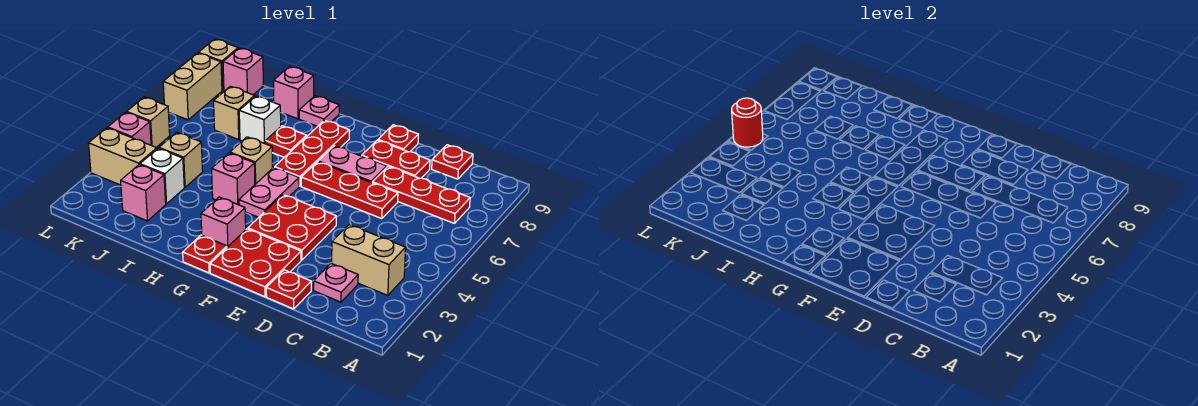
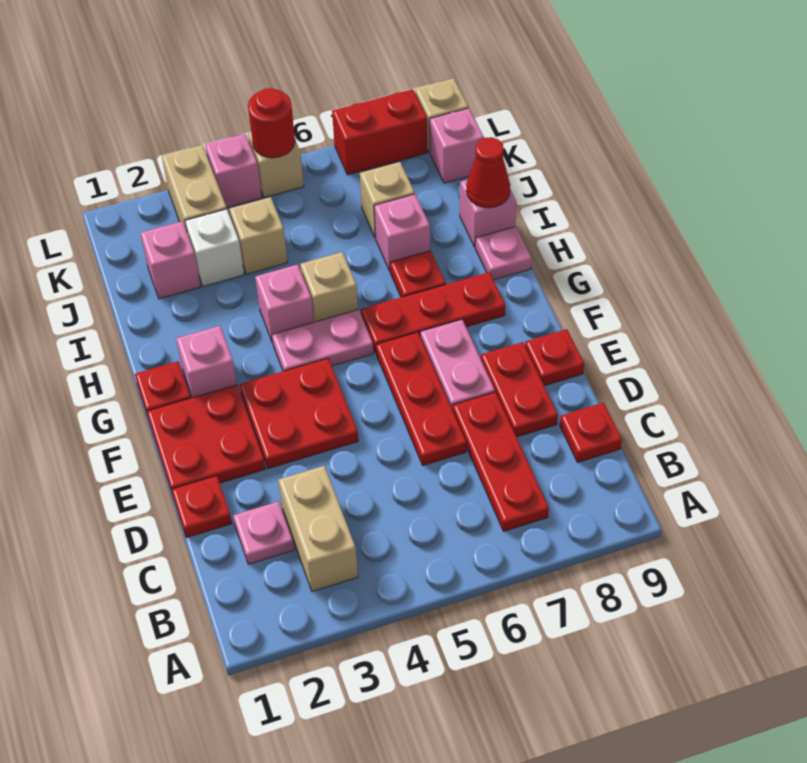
white 1x1 brick [239,96,281,144] -> pink 1x1 brick [374,194,430,271]
none -> red 1x1 cone [466,137,510,208]
tan 1x2 brick [163,53,222,120] -> red 1x2 brick [332,89,427,175]

